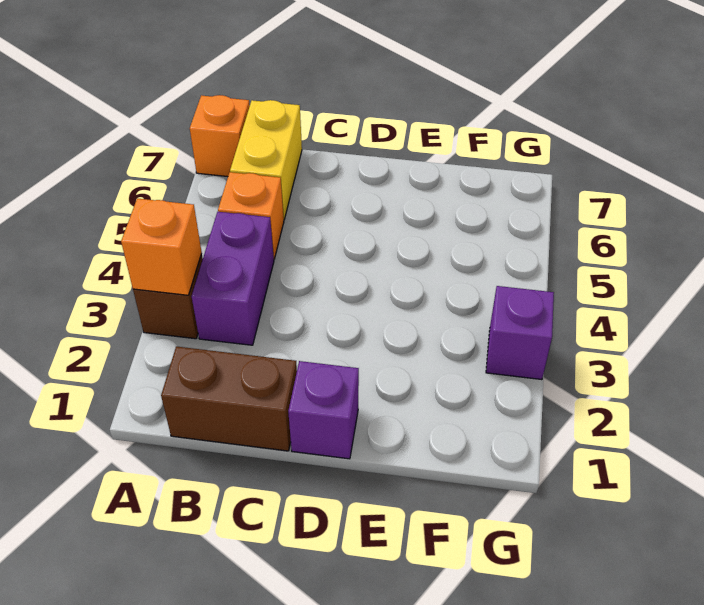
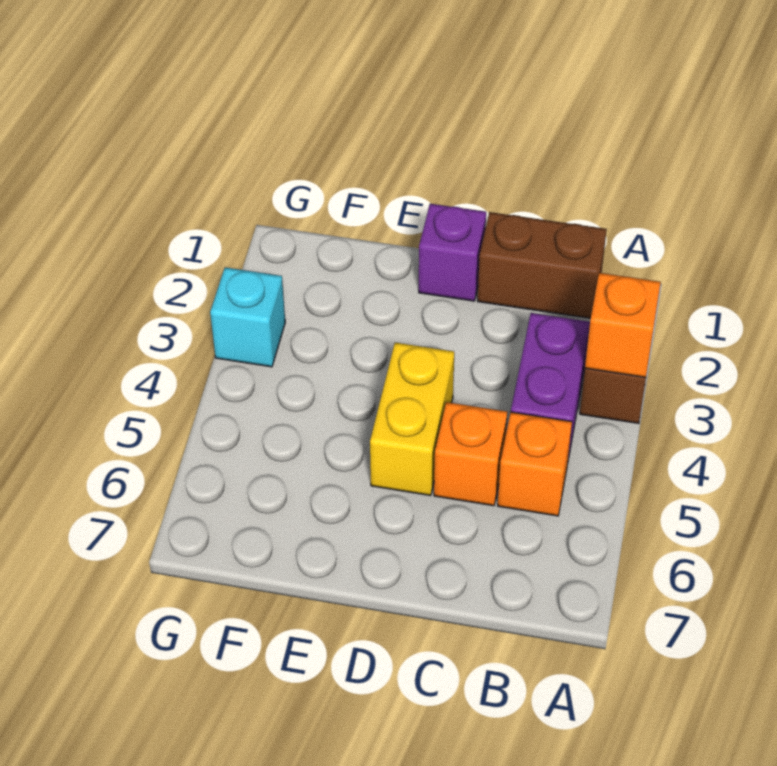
orange 1x1 brick [190,95,250,177] -> orange 1x1 brick moved to [434,402,507,506]
yellow 1x2 brick [230,100,302,219] -> yellow 1x2 brick moved to [370,342,454,496]
purple 1x1 brick [486,286,554,380] -> cyan 1x1 brick [210,267,285,367]

